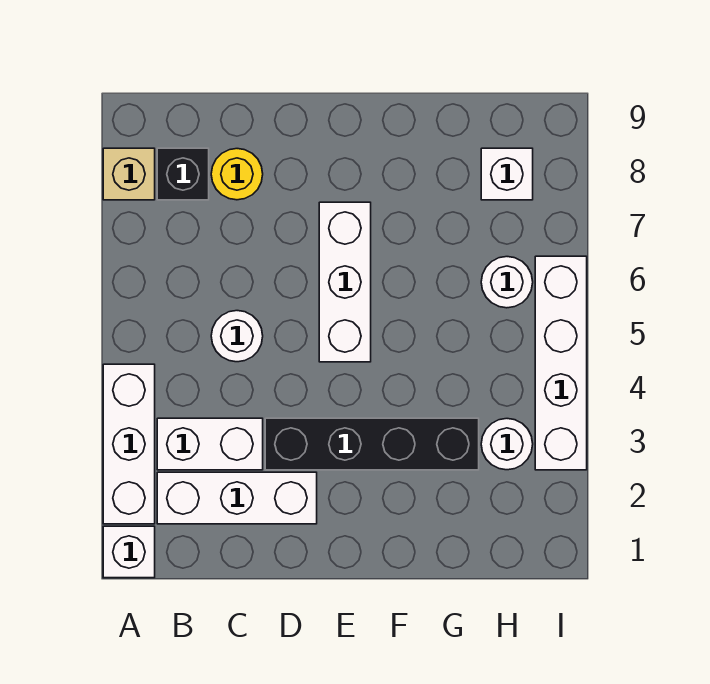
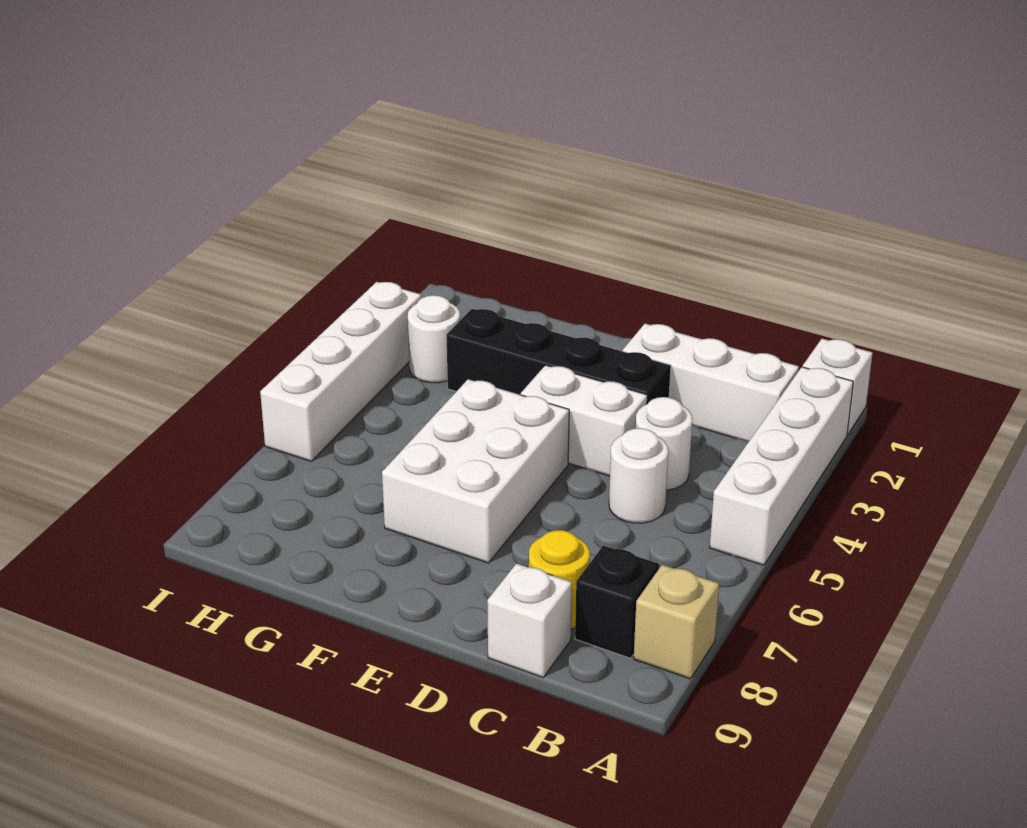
white 1x3 brick [103,364,155,524] -> white 1x4 brick [710,367,853,565]
white 1x2 brick [157,418,263,470] -> white 1x2 brick moved to [521,365,647,476]
white 1x3 brick [319,202,371,362] -> white 2x3 brick [382,379,569,563]
white 1x1 round brick [481,257,533,308] -> white 1x1 round brick moved to [636,397,692,490]
white 1x1 brick [481,148,533,200] -> white 1x1 brick moved to [487,563,572,677]

